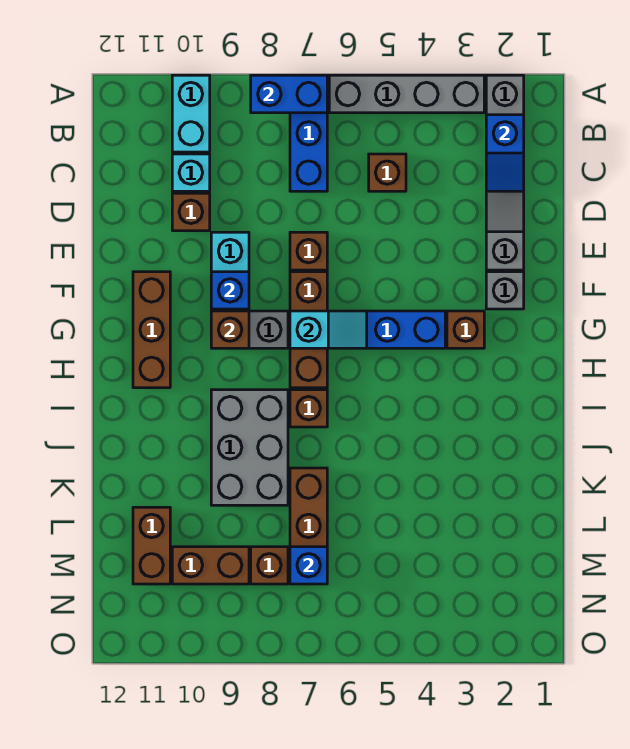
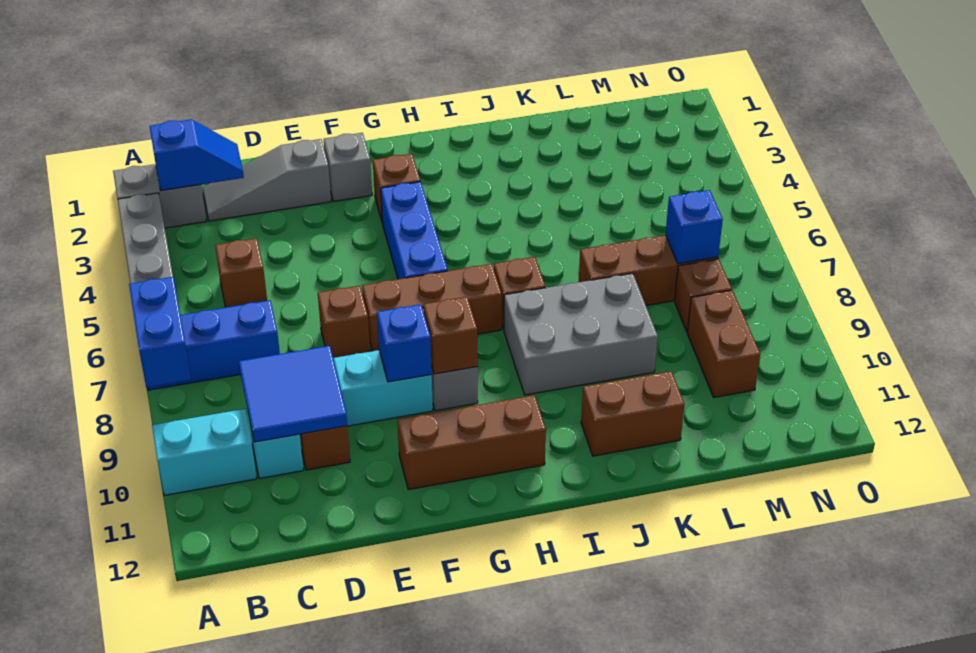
none -> blue 2x2 tile [239,346,347,442]
cyan 1x2 slope [290,311,367,348] -> none
brown 1x2 brick [133,507,170,584] -> brown 1x2 brick moved to [581,371,685,456]

